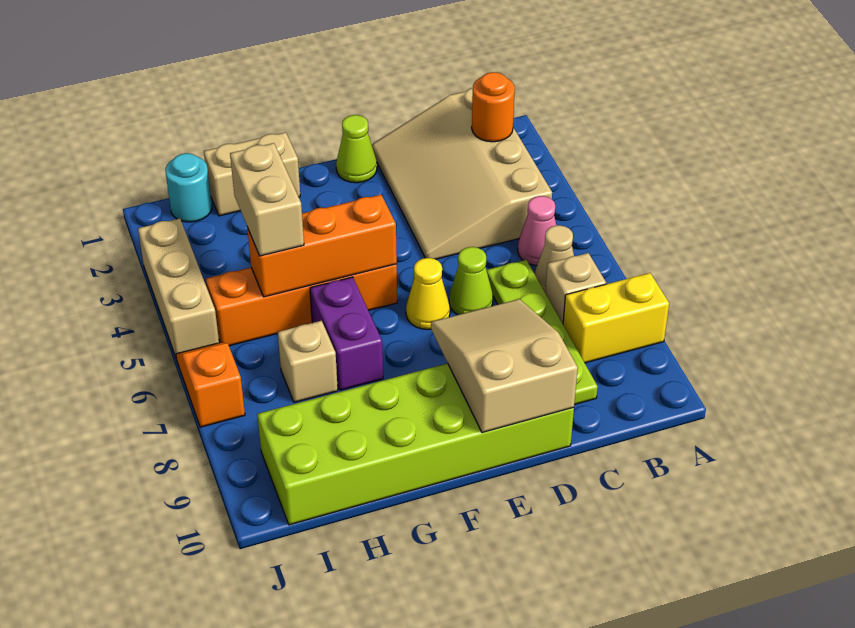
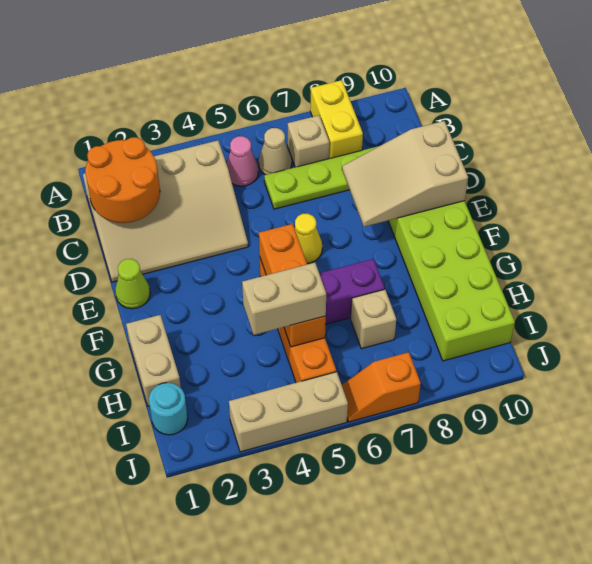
orange 1x1 round brick [472,72,515,142] -> orange 2x2 round brick [85,137,160,223]
lime 1x1 cone [449,247,493,315] -> none

